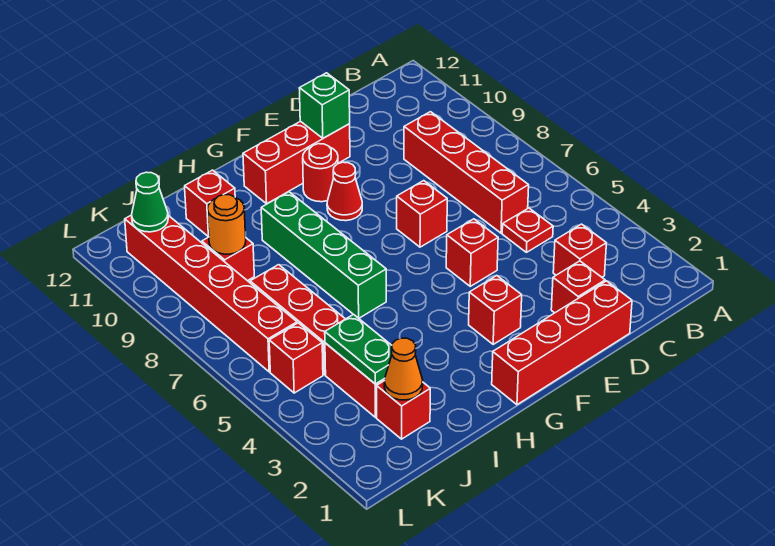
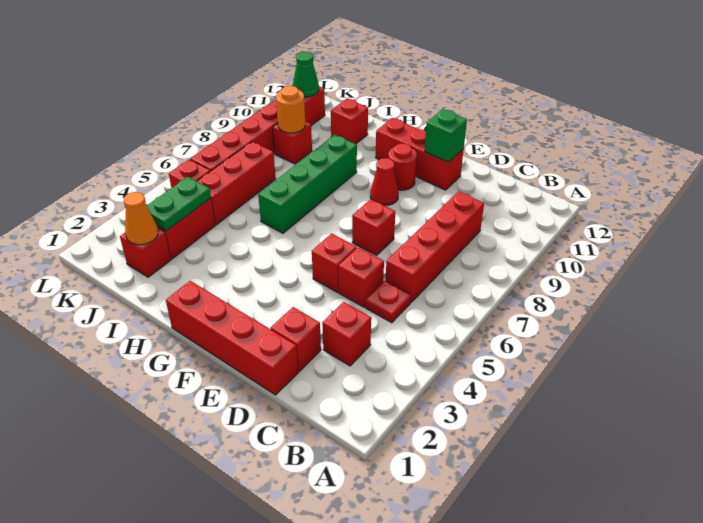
red 1x1 brick [469,276,522,344] -> red 1x1 brick moved to [338,247,384,307]

